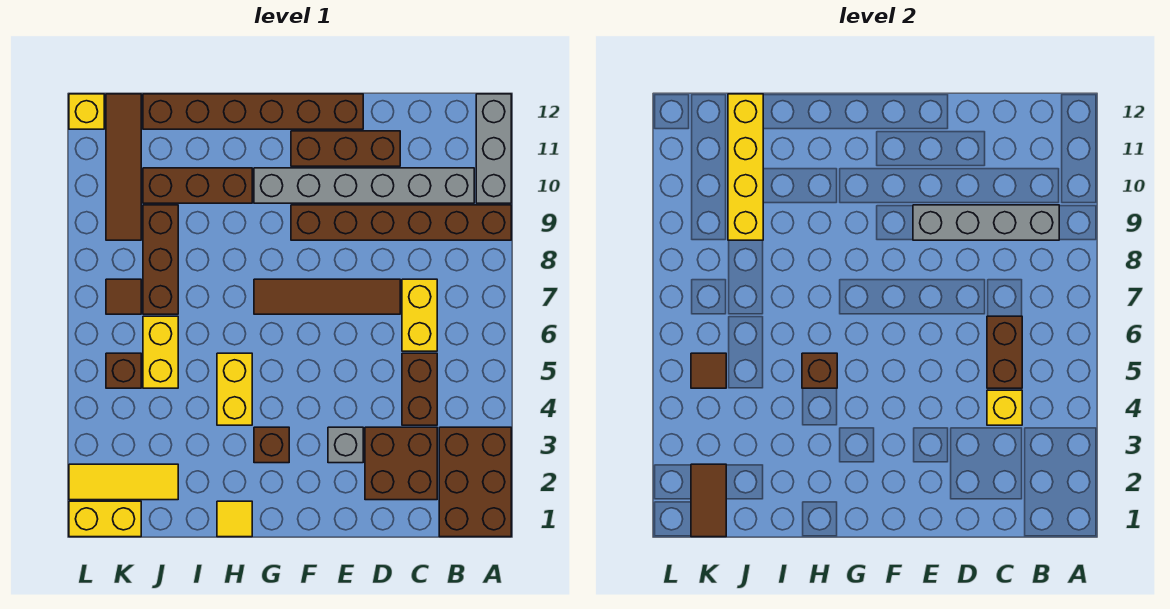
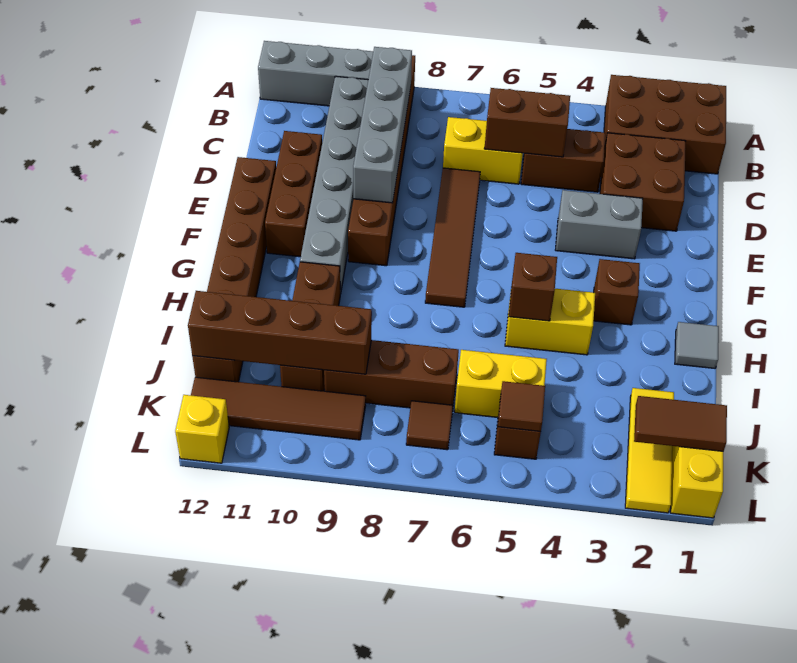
yellow 1x1 brick [987,390,1022,425] -> none
grey 1x1 brick [328,427,363,463] -> grey 1x2 brick [556,190,643,259]
yellow 1x1 tile [217,501,252,537] -> grey 1x1 tile [675,322,719,368]
yellow 1x4 brick [728,94,763,240] -> brown 1x4 brick [188,291,372,374]

